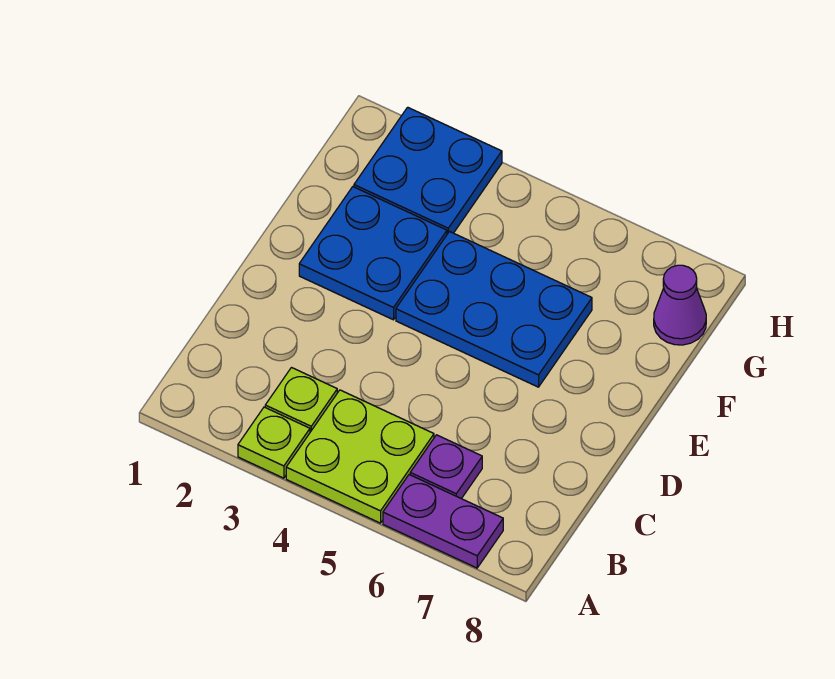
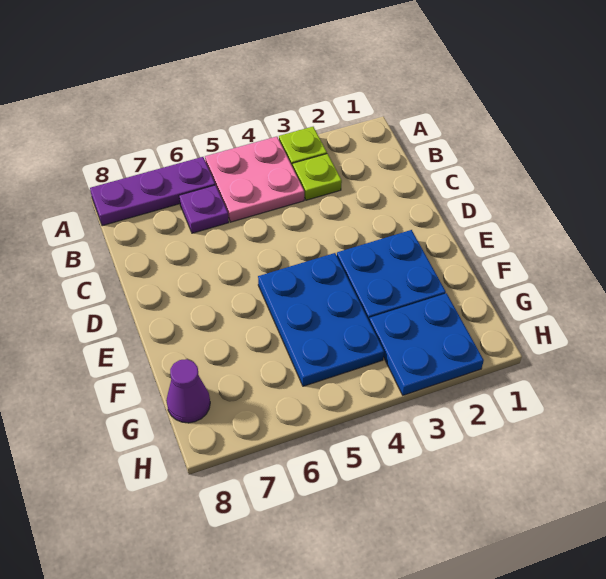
lime 2x2 plate [286,390,434,523] -> pink 2x2 plate [205,137,304,222]
purple 1x2 plate [383,475,503,568] -> purple 1x3 plate [90,157,215,226]
blue 2x3 plate [396,232,592,387] -> blue 2x3 plate turned to [258,253,384,386]

